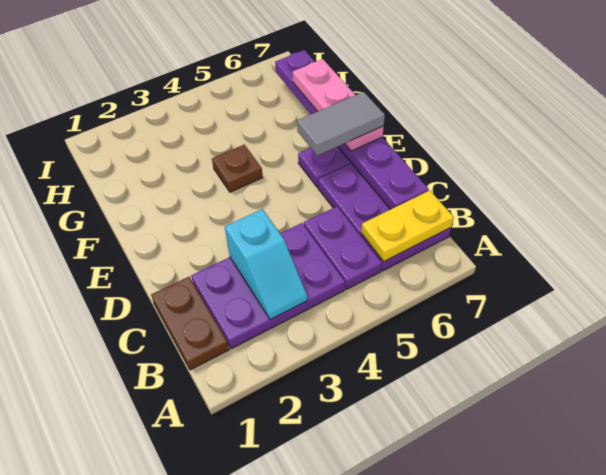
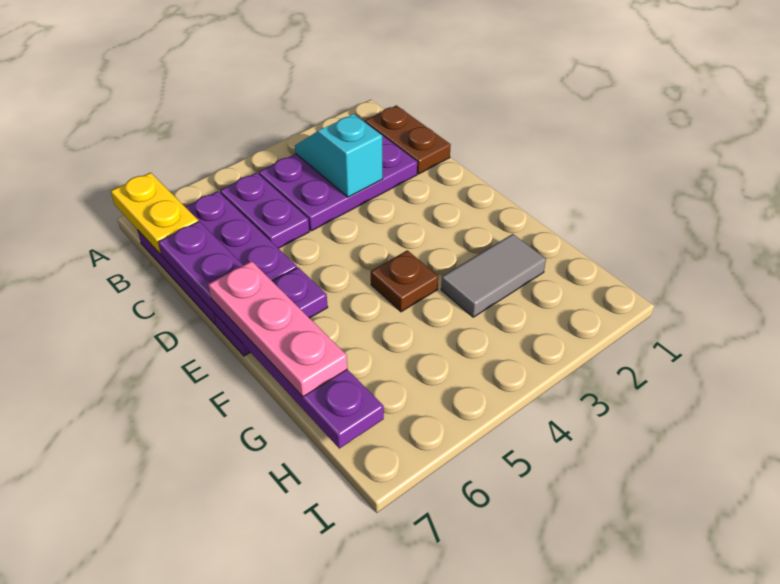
yellow 1x2 plate [361,191,454,262] -> yellow 1x2 plate turned to [111,173,198,254]
grey 1x2 tile [297,92,385,155] -> grey 1x2 tile moved to [441,234,546,317]

